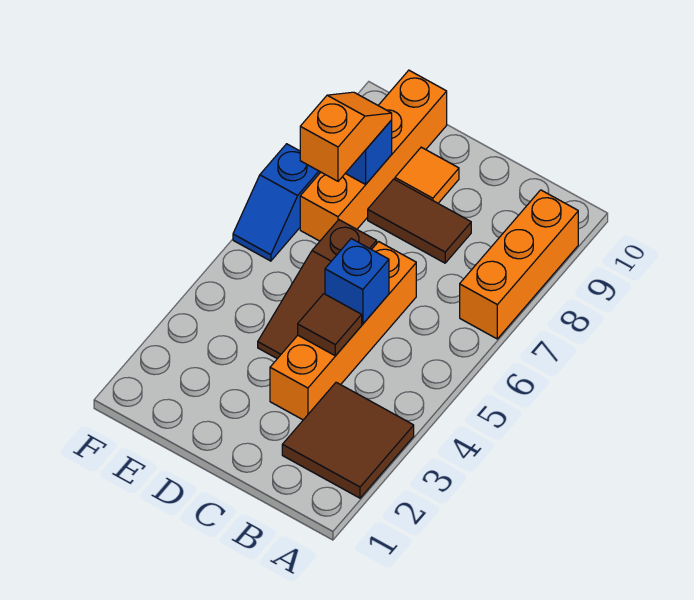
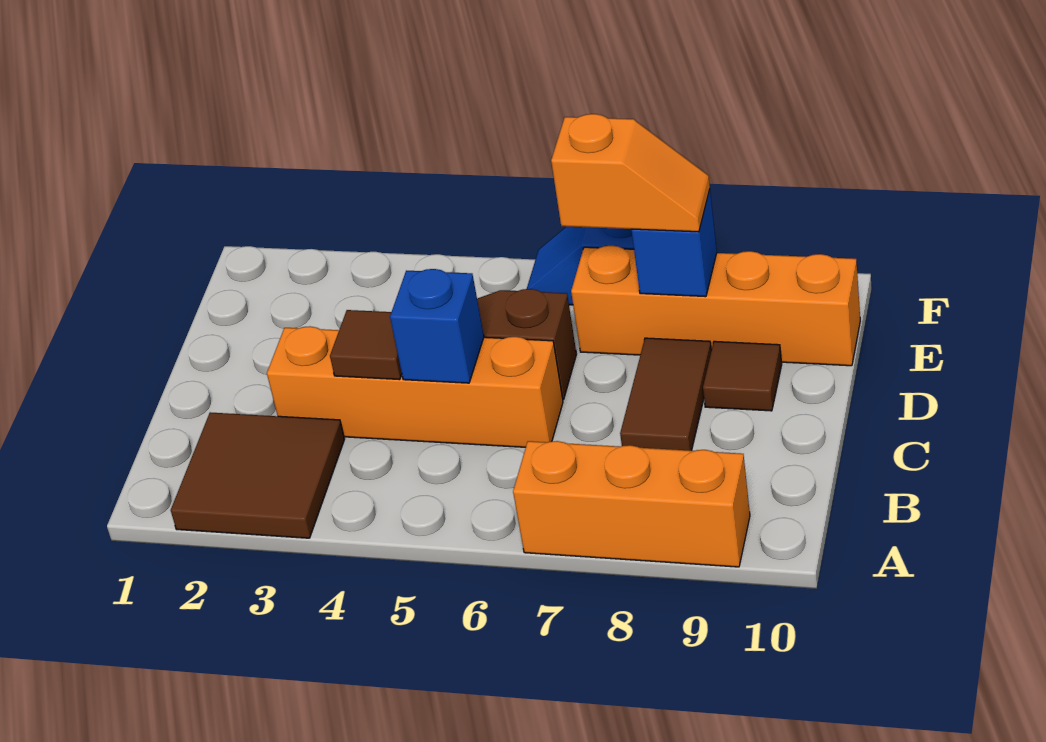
orange 1x1 tile [395,147,459,203] -> brown 1x1 tile [703,341,782,411]

